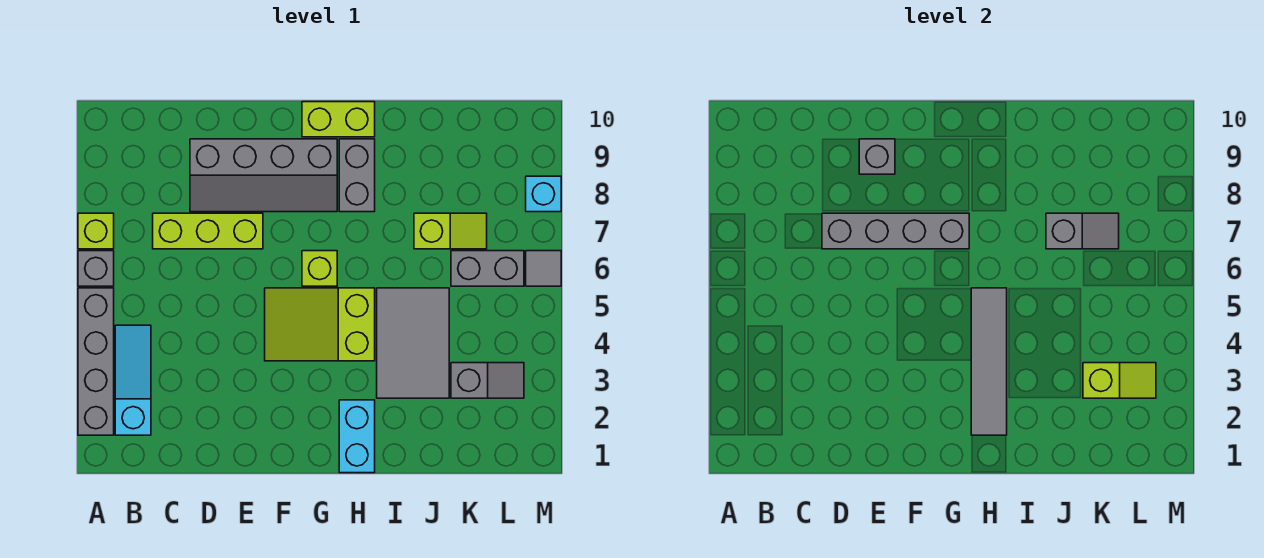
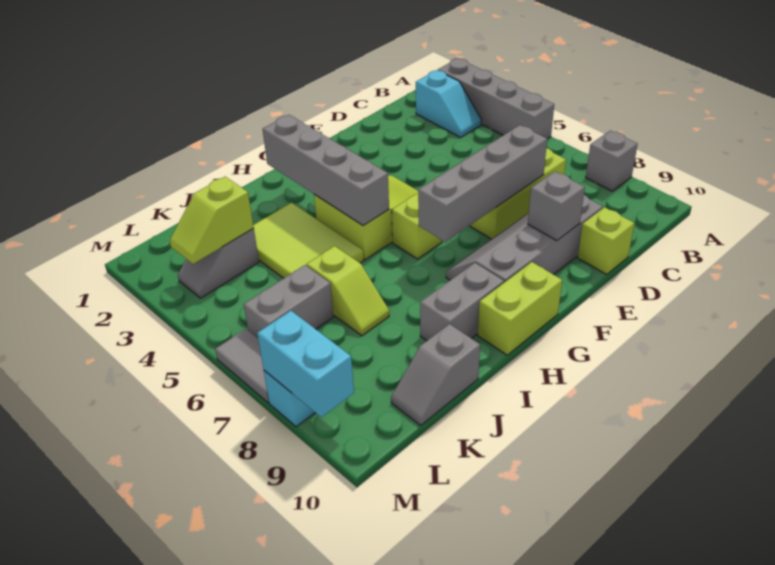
grey 1x1 brick [78,251,114,286] -> grey 1x1 brick moved to [586,131,638,191]
lime 1x1 brick [78,213,114,249] -> lime 1x1 brick moved to [578,207,635,274]
cyan 1x3 slope [115,325,151,435] -> cyan 1x2 slope [416,70,481,137]
cyan 1x2 brick [339,400,375,473] -> cyan 1x2 brick moved to [257,311,354,417]
grey 1x4 tile [971,288,1007,435] -> grey 1x4 brick [263,115,389,226]
grey 1x2 brick [339,139,375,212] -> grey 1x2 brick turned to [420,263,504,341]
grey 2x3 tile [377,288,449,398] -> lime 2x3 tile [253,203,364,278]
lime 1x2 slope [414,213,487,249] -> lime 1x2 slope turned to [306,246,389,336]
grey 1x2 slope [1046,213,1119,249] -> grey 1x2 slope moved to [391,324,480,425]
grey 1x1 tile [526,251,561,286] -> grey 1x2 tile [215,329,269,403]

